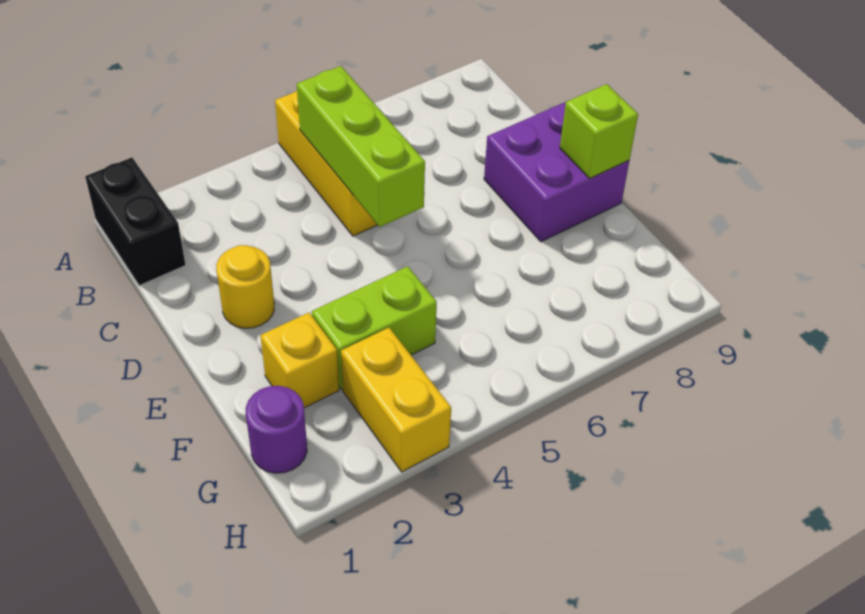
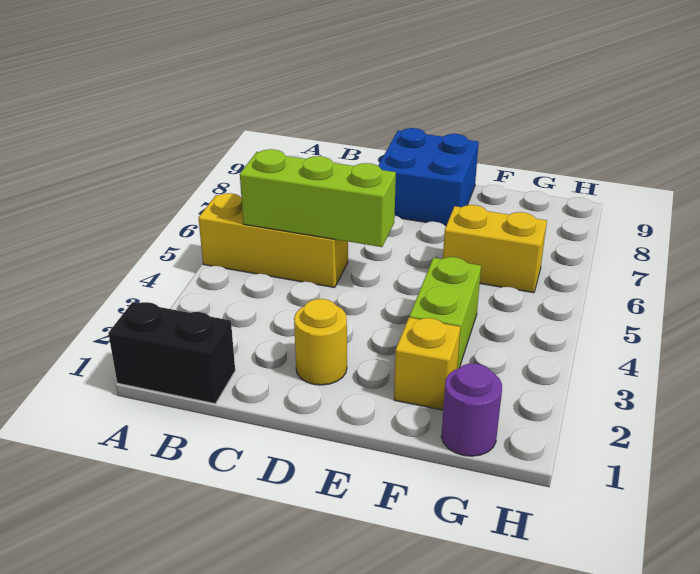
purple 2x2 brick [484,102,629,242] -> blue 2x2 brick [378,128,479,225]
lime 1x1 brick [560,84,638,178] -> none
yellow 1x2 brick [341,328,451,472] -> yellow 1x2 brick moved to [443,205,547,293]

